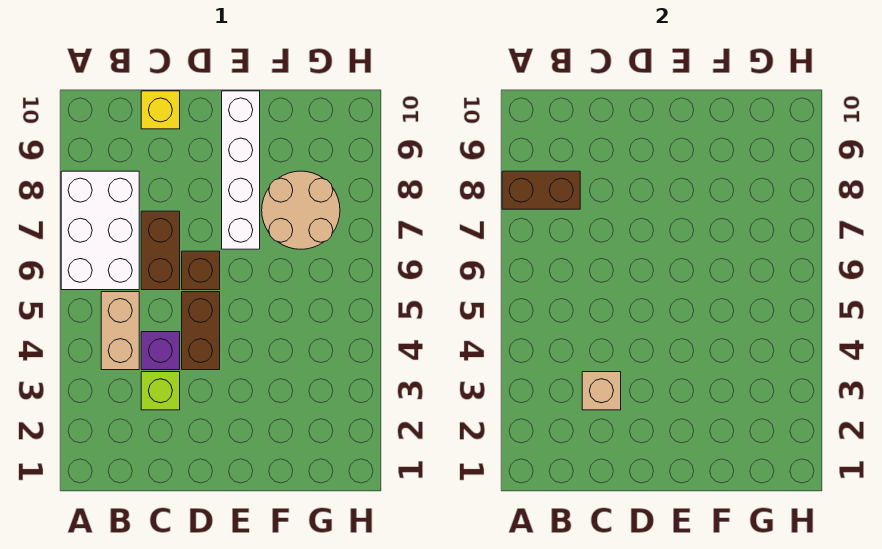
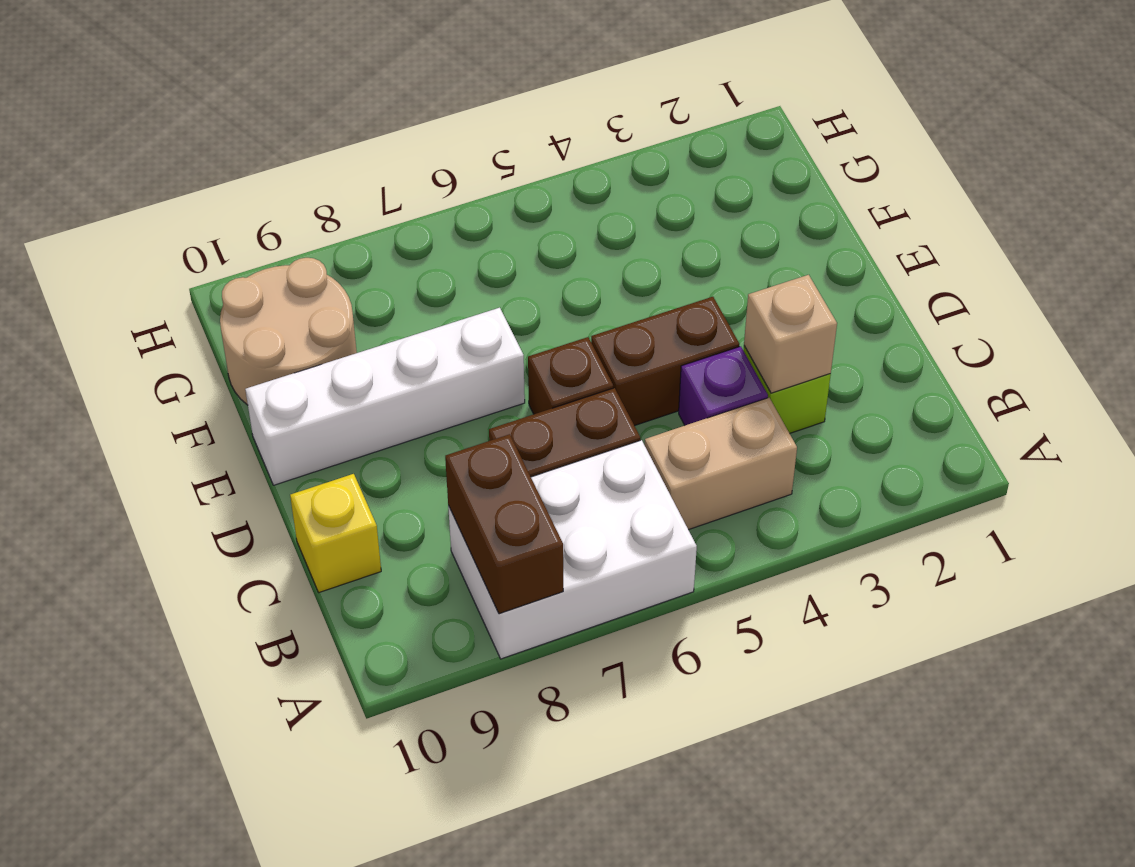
tan 2x2 round brick [262,171,340,249] -> tan 2x2 round brick moved to [220,258,357,405]

